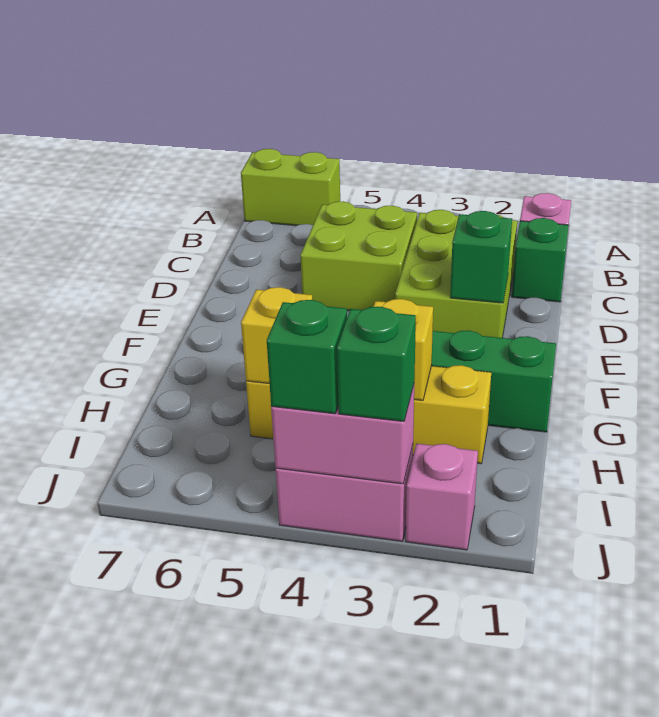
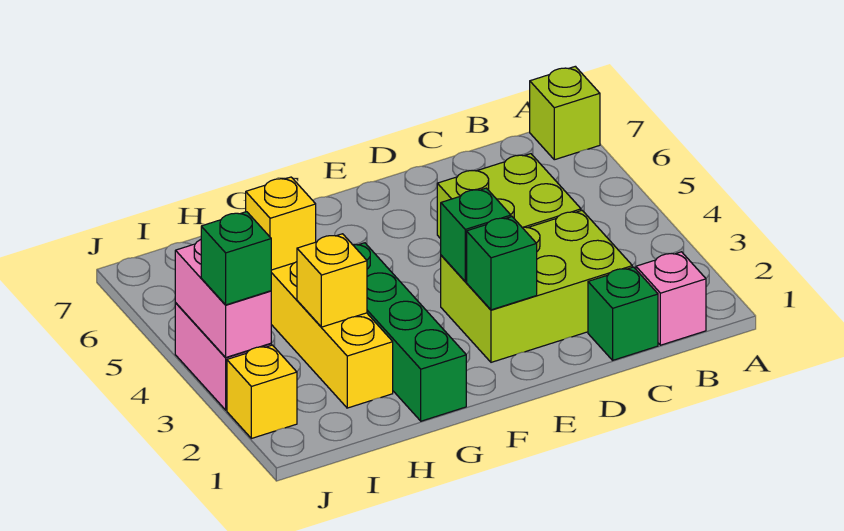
lime 1x2 brick [241,149,340,226] -> lime 1x1 brick [530,66,600,160]
pink 1x1 brick [406,444,478,550] -> yellow 1x1 brick [227,345,297,438]
green 1x1 brick [267,300,347,414] -> green 1x1 brick moved to [441,188,511,281]

